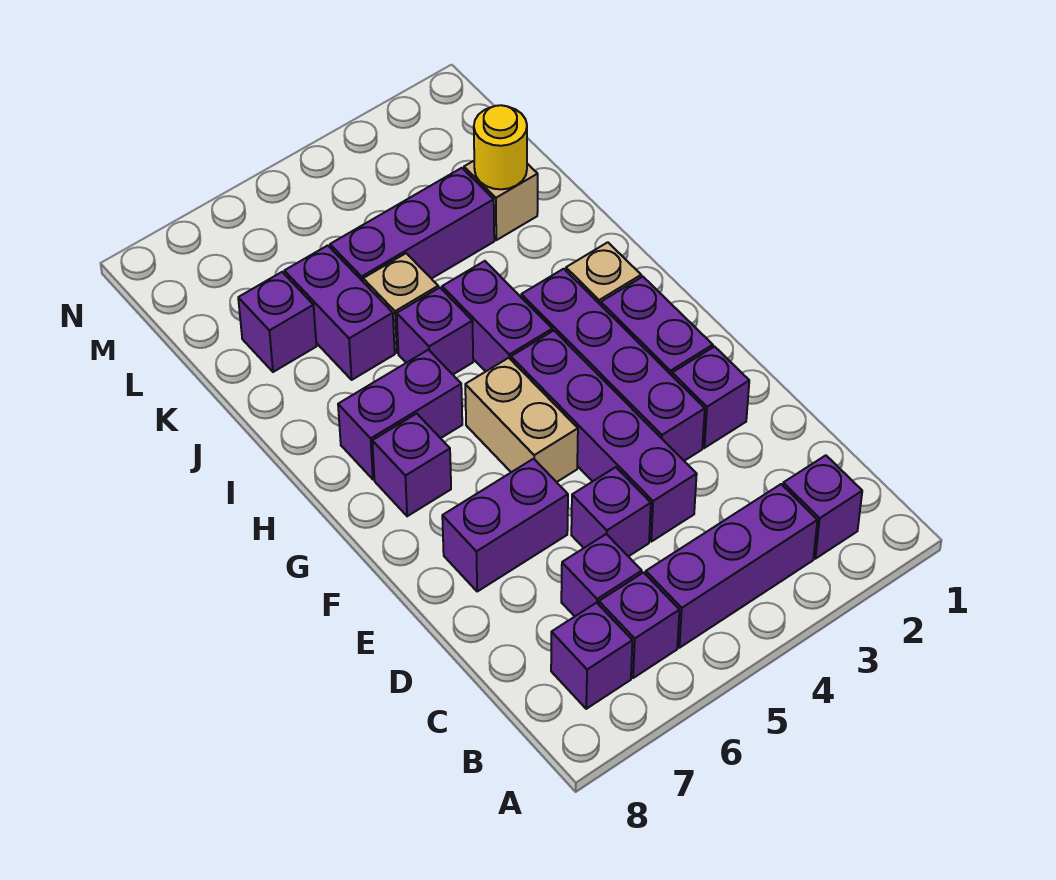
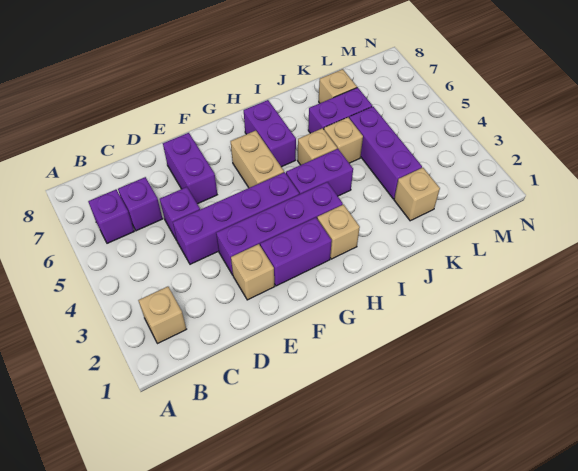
purple 1x1 brick [783,455,862,559] -> tan 1x1 brick [138,287,186,344]
purple 1x3 brick [646,484,817,648] -> none
purple 1x1 brick [551,603,632,709] -> none
purple 1x1 brick [672,347,749,448] -> tan 1x1 brick [231,244,275,300]
tan 1x2 brick [465,358,578,482] -> tan 1x2 brick turned to [231,131,284,188]
purple 1x1 brick [372,414,451,516] -> none
purple 1x1 brick [397,288,473,374] -> tan 1x1 brick [298,128,337,165]
yellow 1x1 round brick [474,105,527,189] -> none
purple 1x1 brick [238,272,316,372] -> tan 1x1 brick [319,69,357,103]

